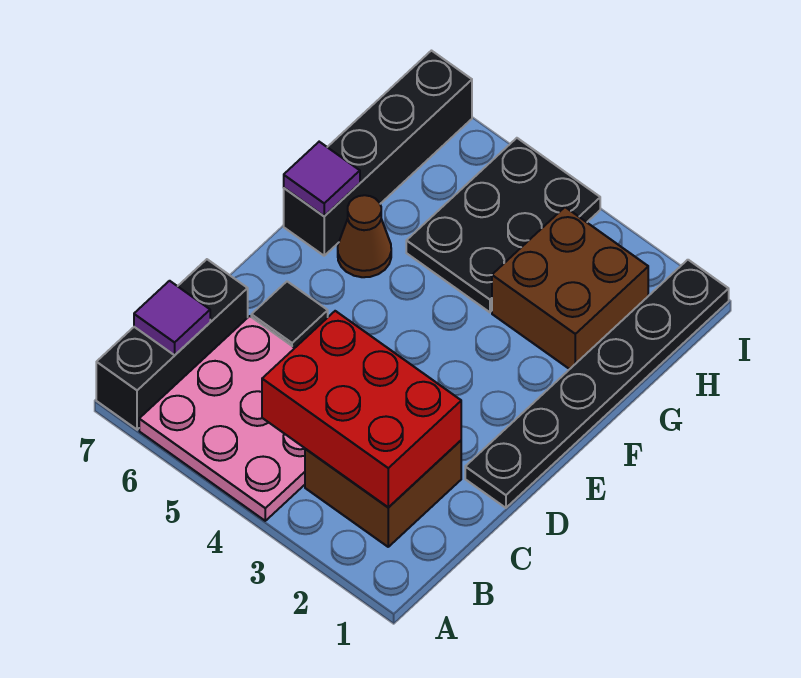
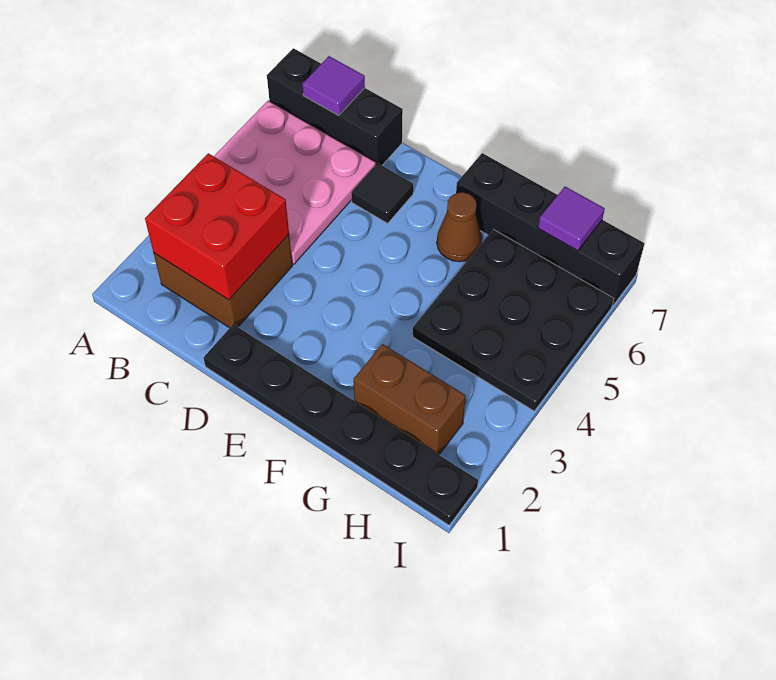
red 2x3 brick [262,311,461,507] -> red 2x2 brick [145,153,289,300]
purple 1x1 tile [284,142,360,216] -> purple 1x1 tile moved to [538,187,605,251]
brown 2x2 brick [492,207,648,369] -> brown 1x2 brick [354,344,466,455]
black 2x3 plate [406,138,600,312] -> black 3x3 plate [413,229,614,411]

